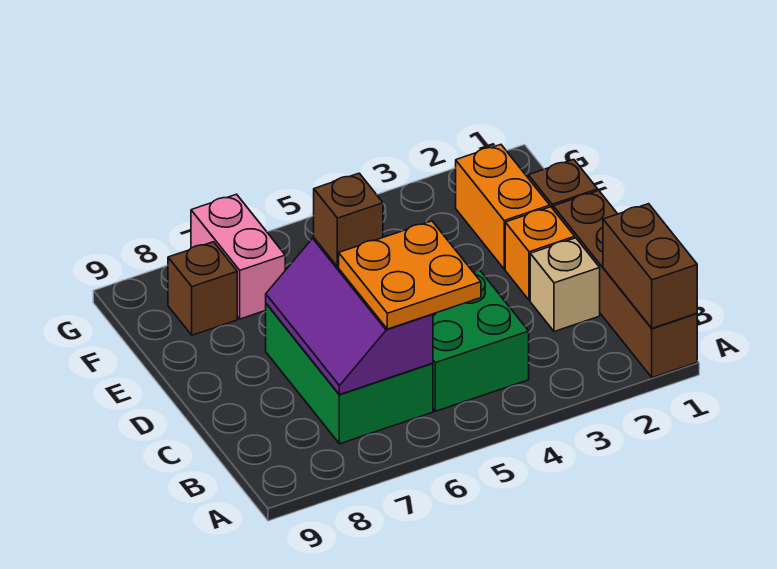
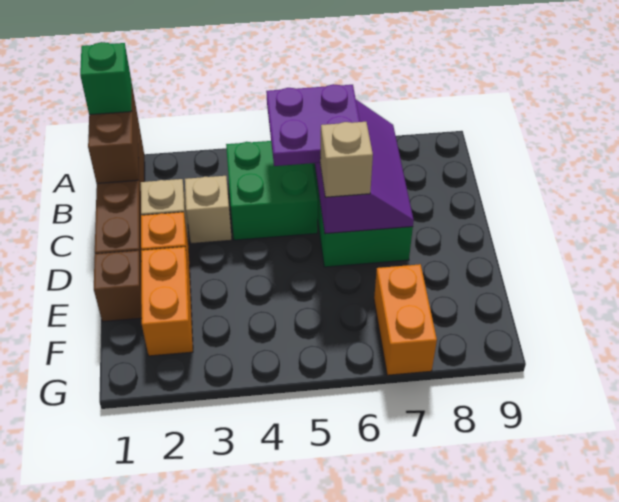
none -> green 1x1 brick [80,42,132,115]
orange 2x2 plate [339,221,481,329] -> purple 2x2 plate [266,84,360,166]
none -> tan 1x1 brick [185,176,232,244]
brown 1x1 brick [314,173,383,267] -> tan 1x1 brick [320,122,373,197]
pink 1x2 brick [191,194,285,319] -> orange 1x2 brick [374,264,437,375]
brown 1x1 brick [168,242,237,335] -> none

